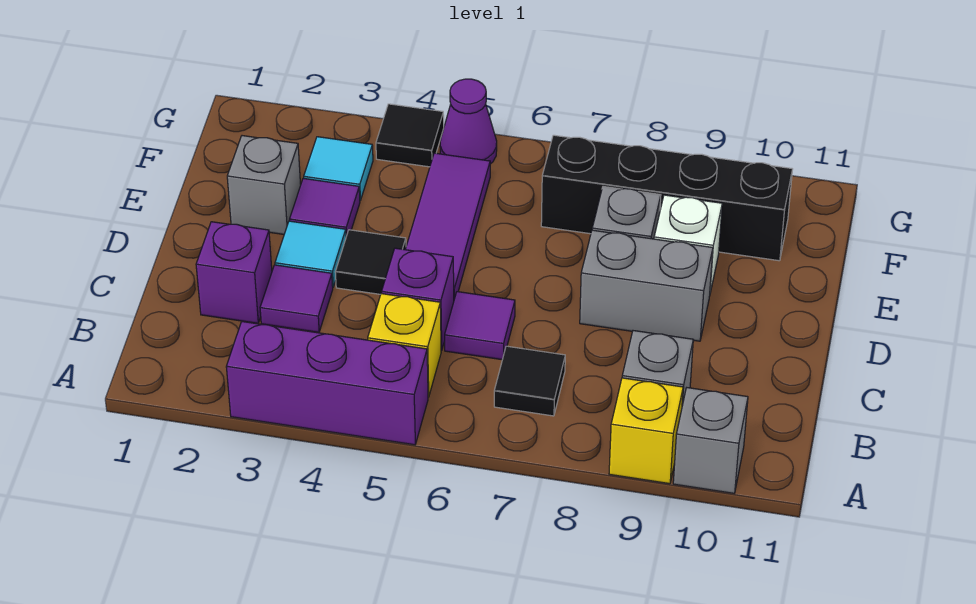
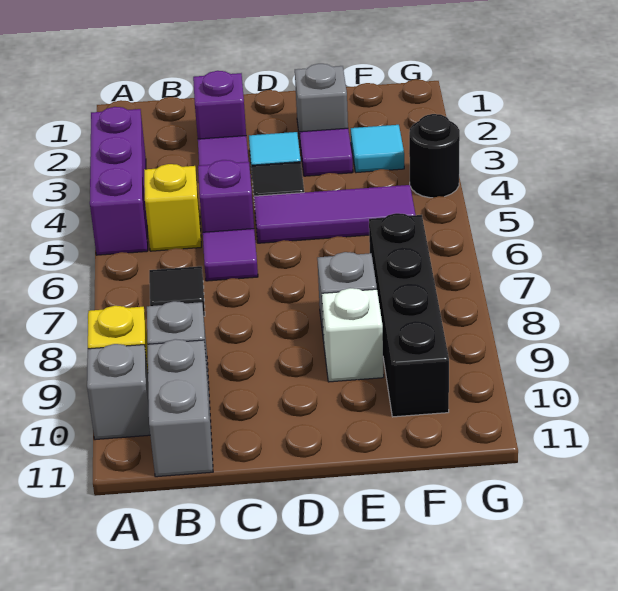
grey 1x2 brick [580,230,713,341] -> grey 1x2 brick moved to [147,339,213,477]
black 1x1 tile [376,104,444,167] -> black 1x1 round brick [409,114,460,198]
purple 1x1 cone [440,79,497,164] -> none

